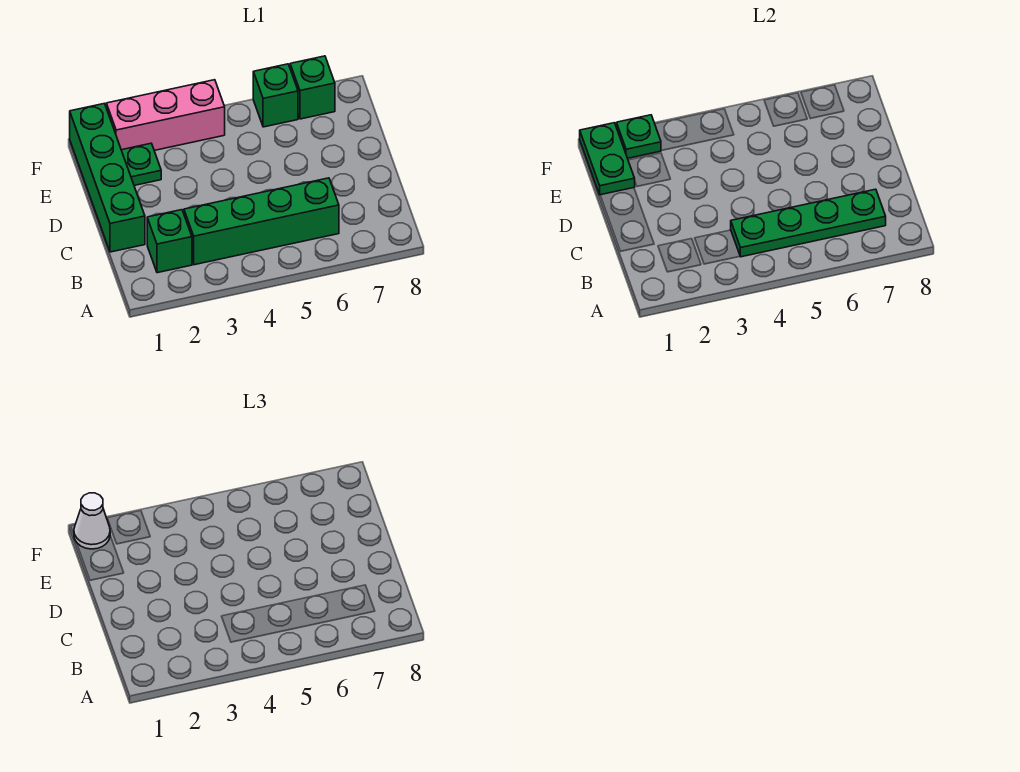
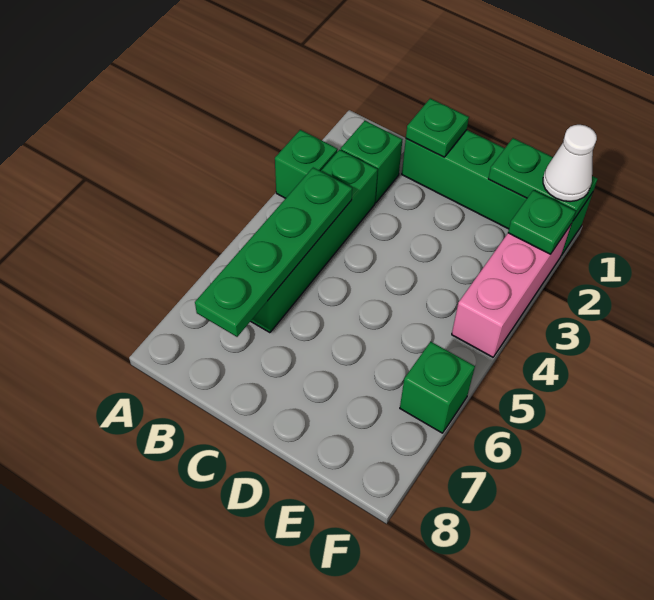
green 1x1 plate [122,143,161,185] -> green 1x1 plate moved to [406,98,469,157]
green 1x1 brick [290,56,335,119] -> green 1x1 brick moved to [275,130,338,198]

